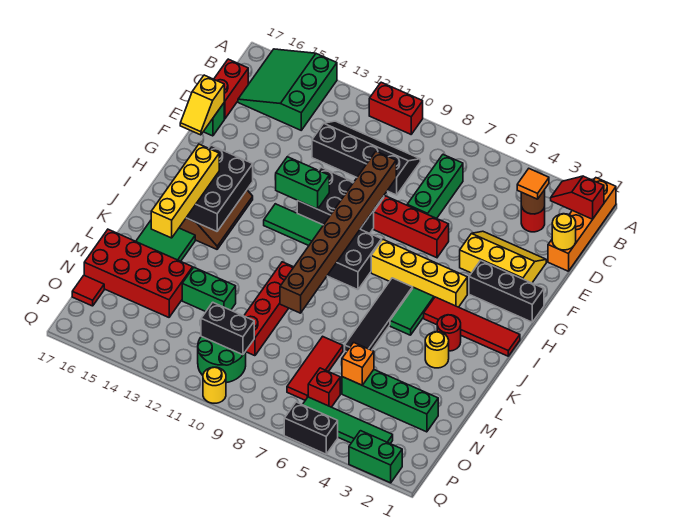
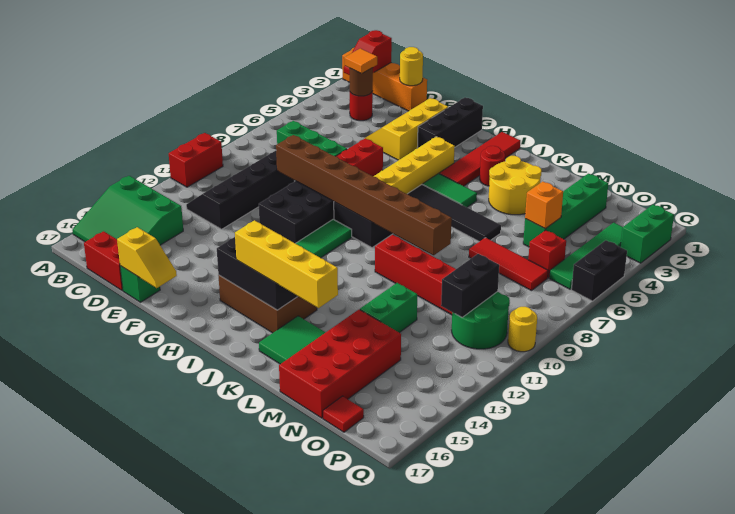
green 1x2 brick [276,157,329,209] -> none
yellow 1x1 round brick [425,332,449,368] -> yellow 2x2 round brick [489,156,542,215]

